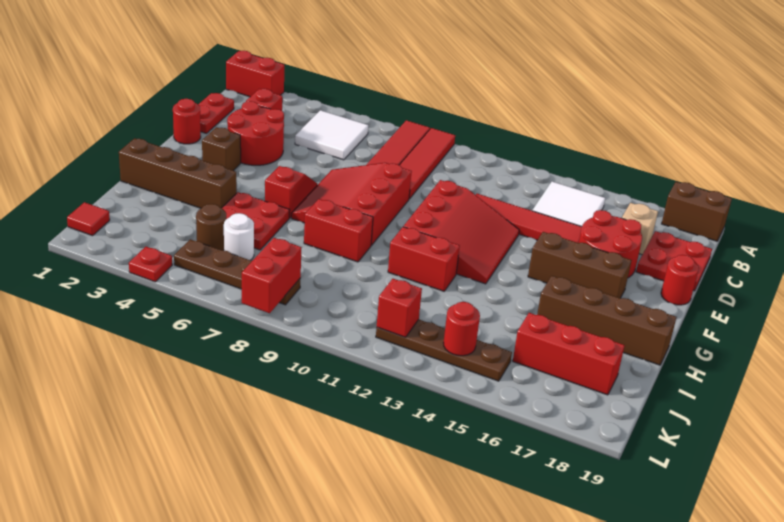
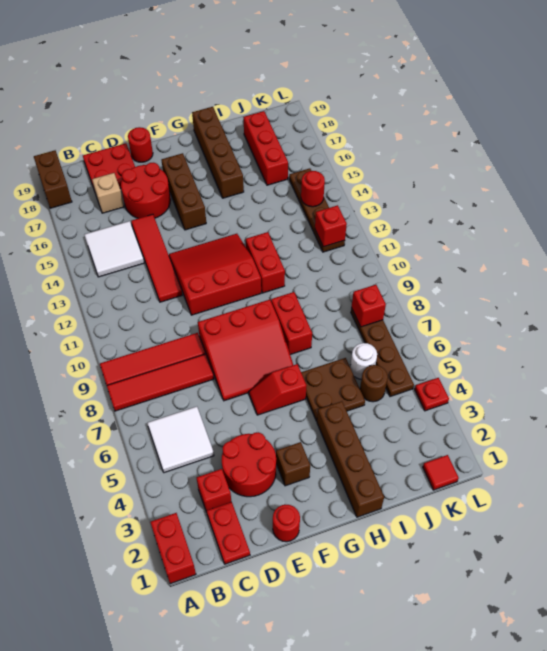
red 1x2 plate [198,93,234,134] -> red 1x2 plate turned to [207,502,250,564]
red 2x2 plate [222,192,290,250] -> brown 2x2 plate [301,358,365,421]
red 1x2 brick [242,238,301,313] -> red 1x1 brick [351,285,386,327]

